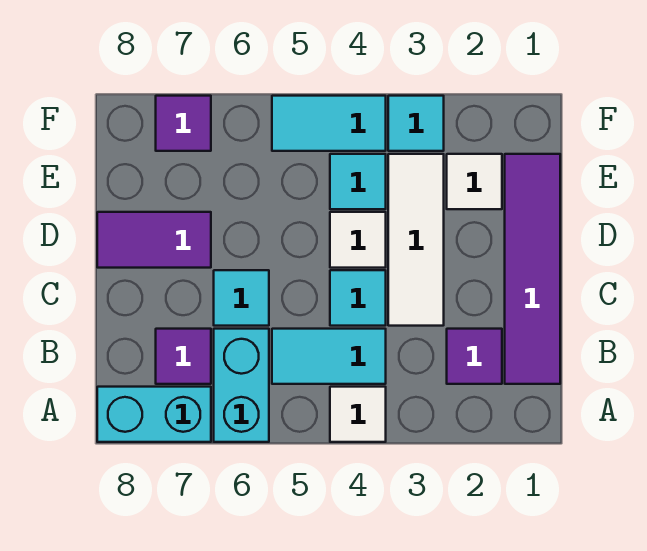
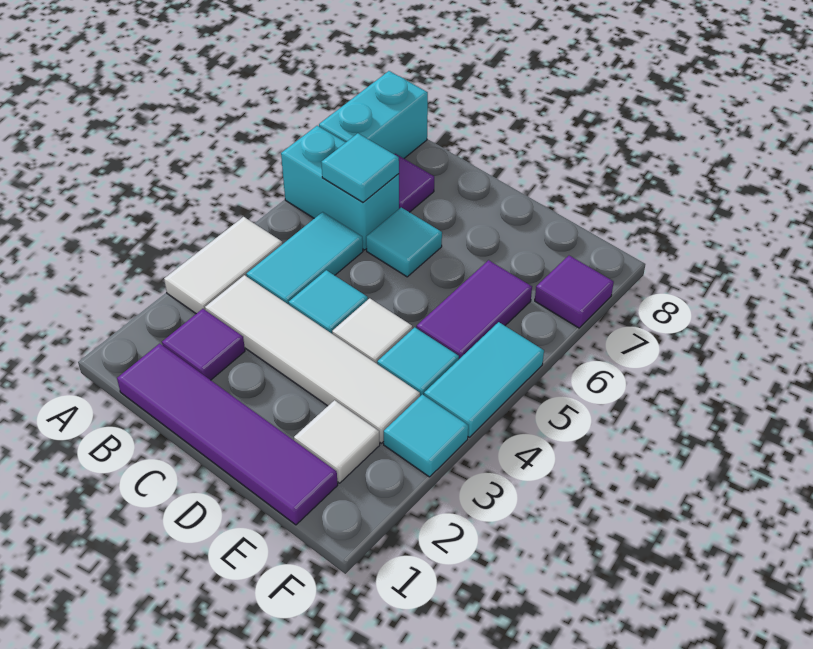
white 1x1 tile [330,387,386,442] -> white 1x2 tile [164,217,282,314]
none -> cyan 1x1 tile [321,133,399,202]
white 1x3 tile [388,154,444,326] -> white 1x4 tile [205,275,420,443]
purple 1x2 tile [97,212,211,268] -> purple 1x2 tile moved to [416,260,532,359]

